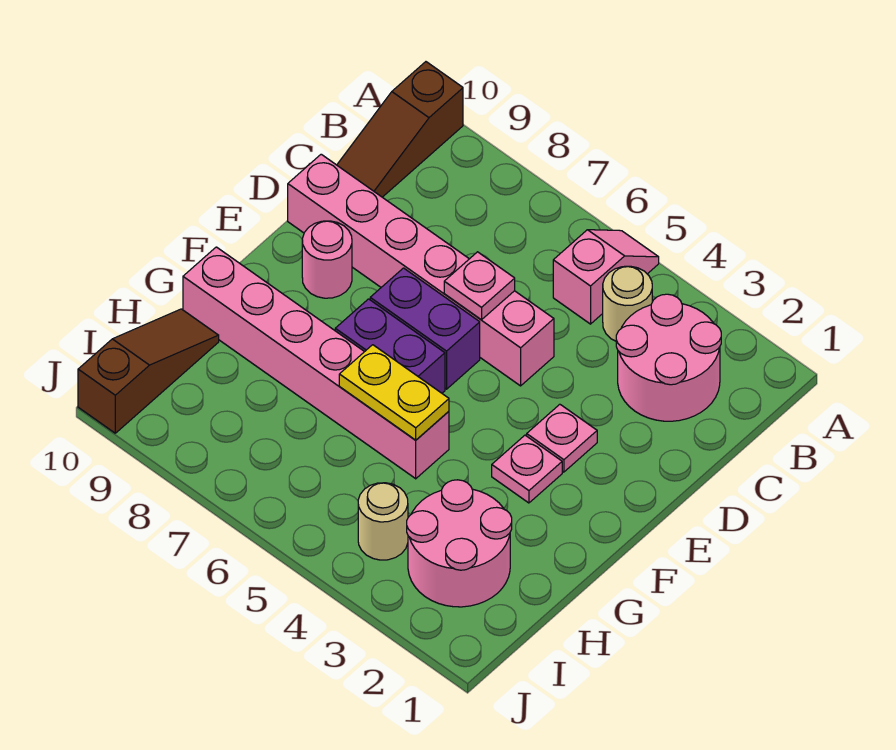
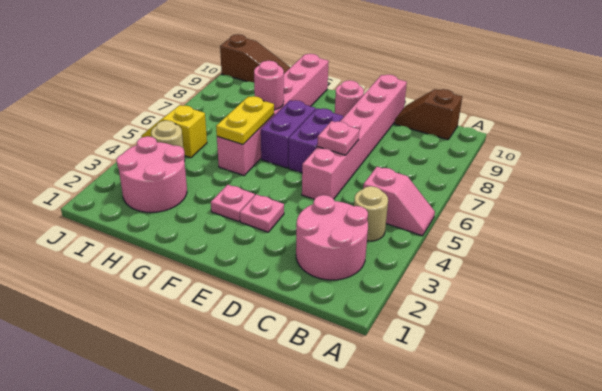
brown 1x3 slope [337,62,463,197] -> brown 1x2 slope [395,89,462,140]
none -> pink 1x1 round brick [254,61,284,110]
none -> yellow 1x2 slope [141,105,207,158]

